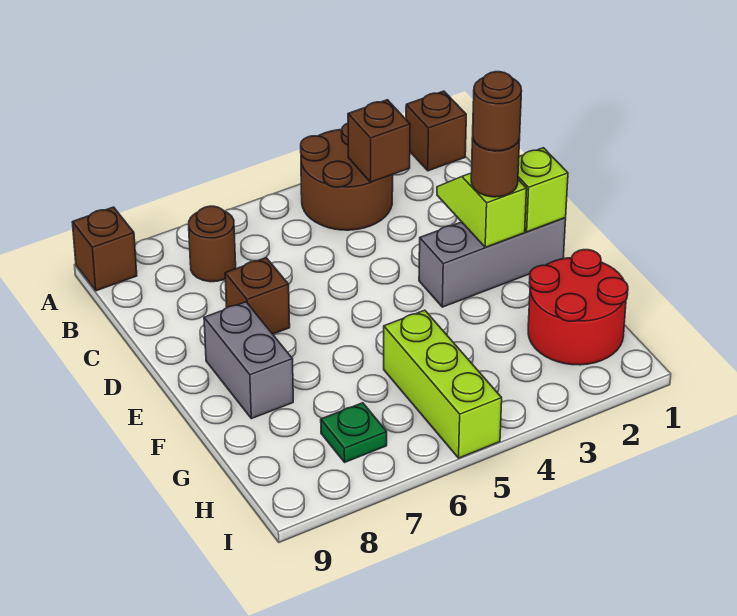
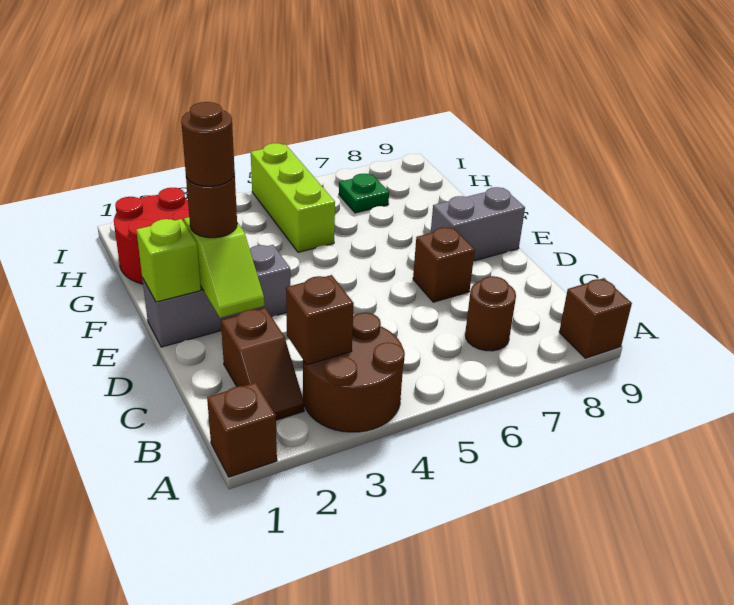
none -> brown 1x2 slope [221,308,304,420]
grey 1x2 brick [204,302,293,419] -> grey 1x2 brick turned to [431,187,525,261]

